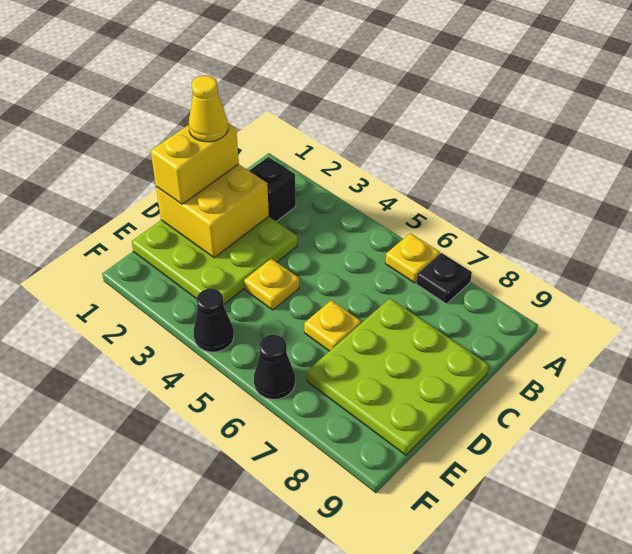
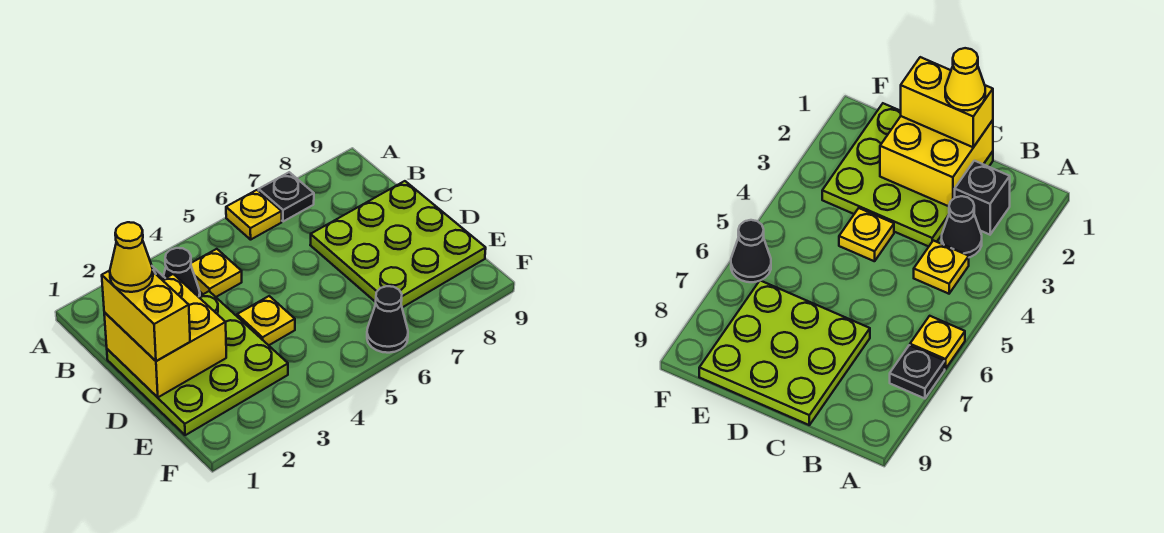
yellow 1x1 plate [304,300,361,351] -> yellow 1x1 plate moved to [191,249,242,297]
black 1x1 cone [194,289,234,352] -> black 1x1 cone moved to [163,248,200,297]

